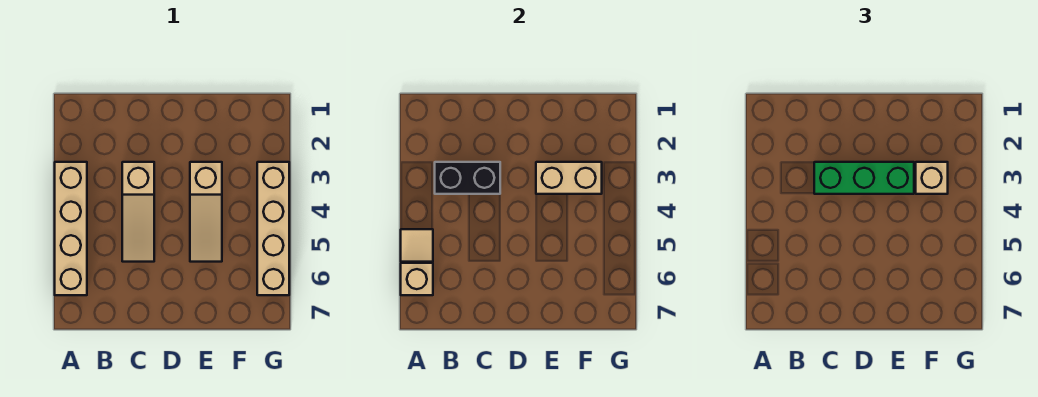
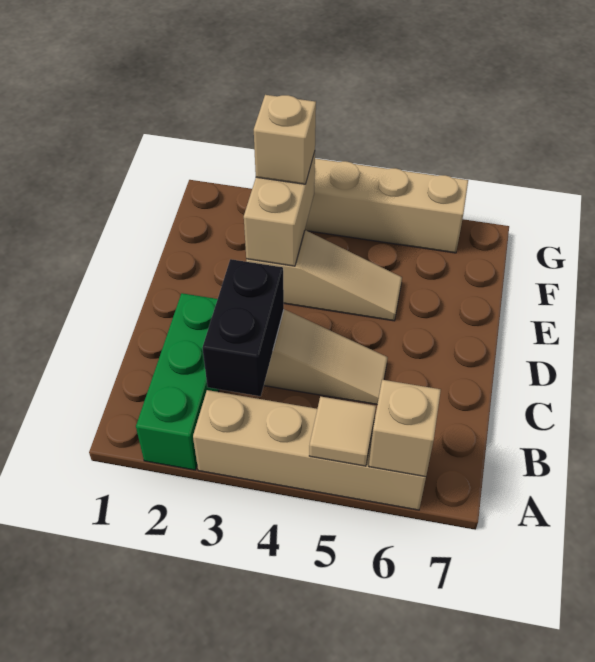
green 1x3 brick [814,162,914,194] -> green 1x3 brick moved to [136,293,219,470]

